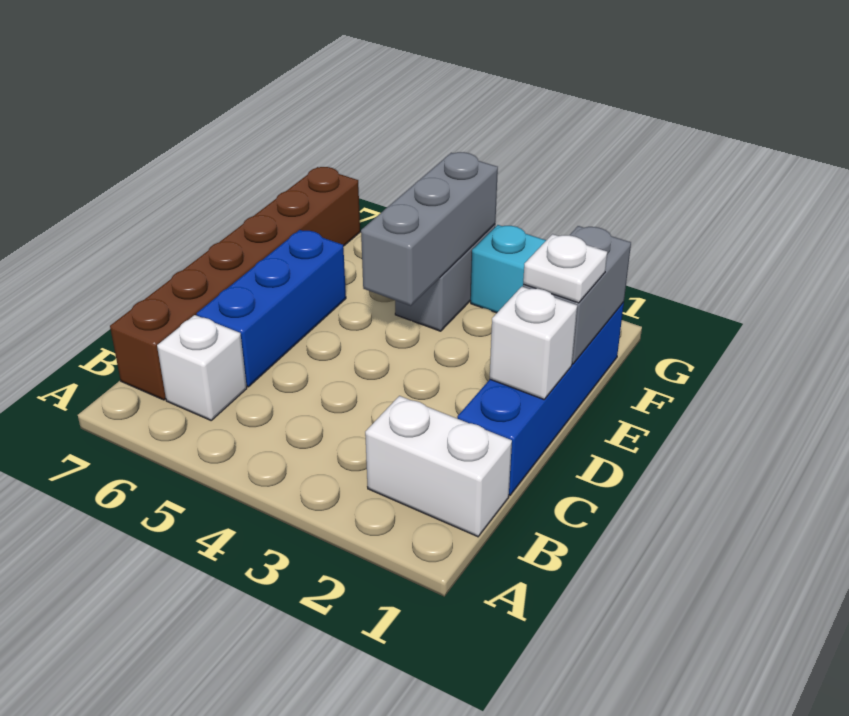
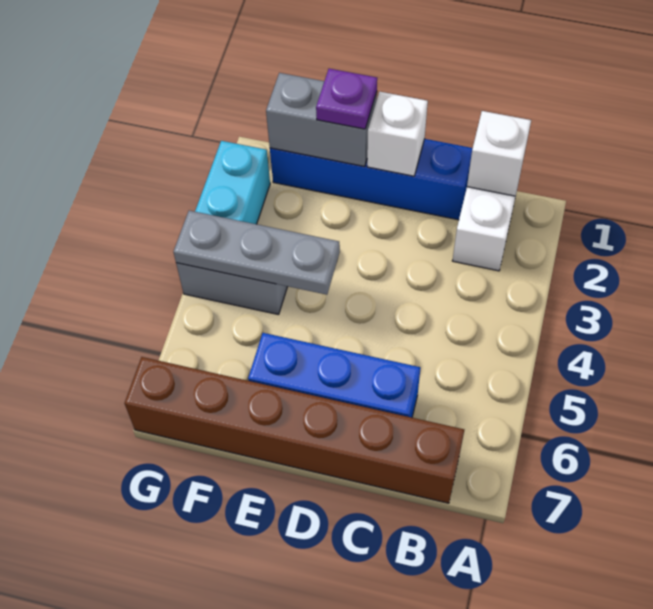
white 1x1 brick [157,315,247,420] -> white 1x1 brick moved to [467,111,531,196]
white 1x1 plate [523,234,607,303] -> purple 1x1 plate [316,69,377,129]
grey 1x3 brick [361,152,498,306] -> grey 1x3 plate [173,211,340,295]

